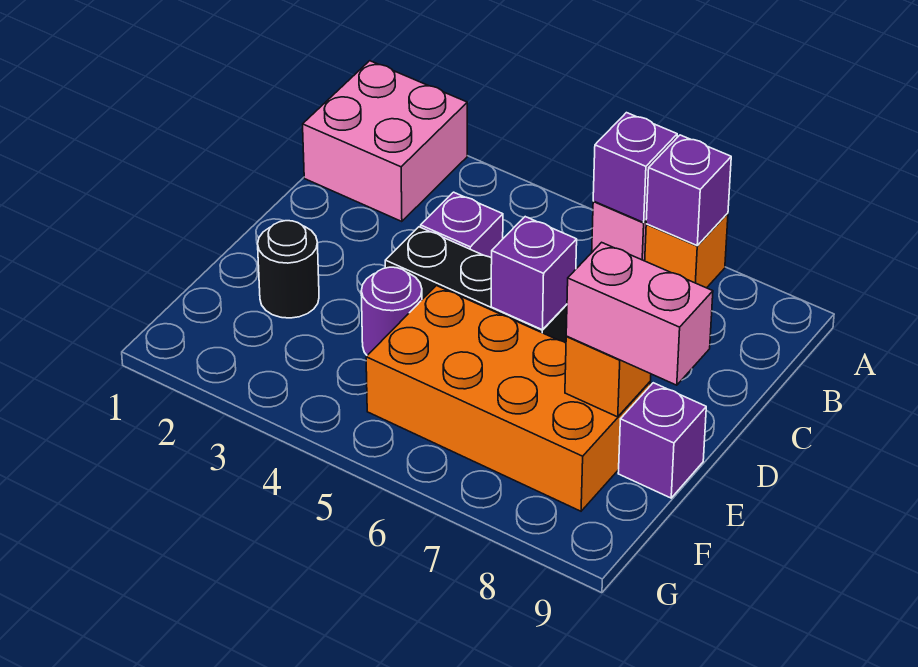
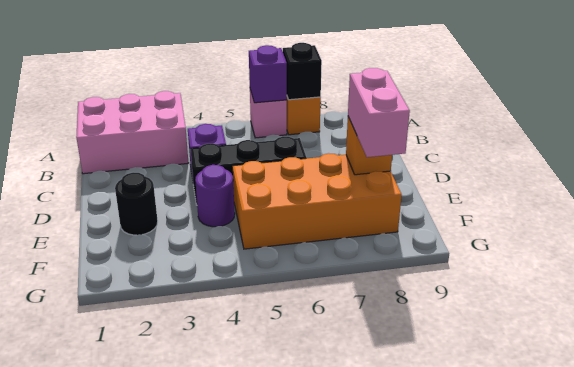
pink 2x2 brick [303,61,467,222] -> pink 2x3 brick [76,91,188,174]
purple 1x1 brick [646,135,731,245] -> black 1x1 brick [283,43,322,100]
purple 1x1 brick [491,217,577,330] -> none
pink 1x2 brick [566,242,713,385] -> pink 1x2 brick turned to [348,68,410,157]
purple 1x1 brick [618,383,706,498] -> none

